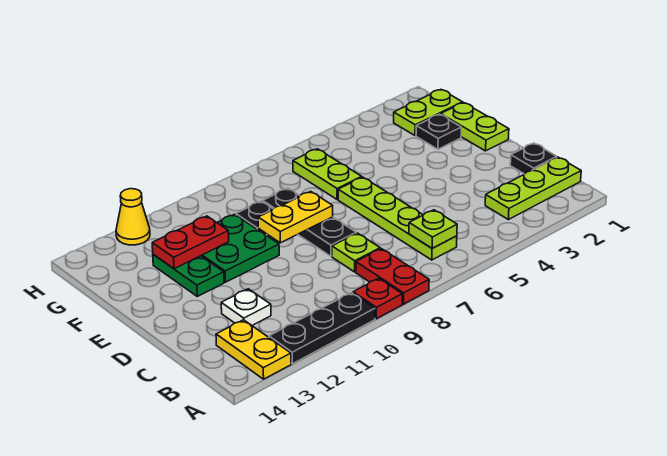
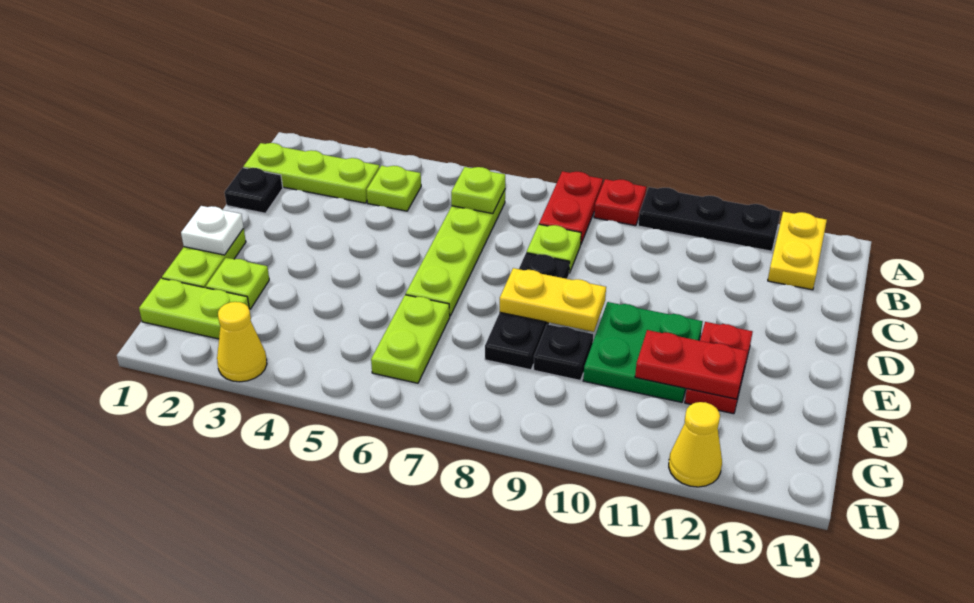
none -> lime 1x1 plate [366,166,421,211]
white 1x1 plate [221,289,271,325] -> white 1x1 plate moved to [181,206,244,255]
green 1x2 plate [153,254,224,296] -> red 1x2 plate [685,322,753,414]
black 1x1 plate [416,114,461,149] -> lime 1x1 plate [206,258,269,309]
none -> yellow 1x1 cone [217,302,267,382]

